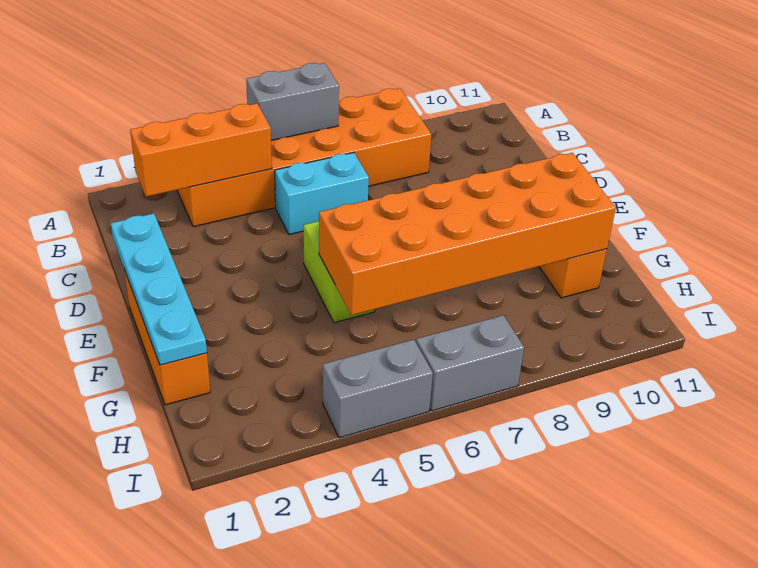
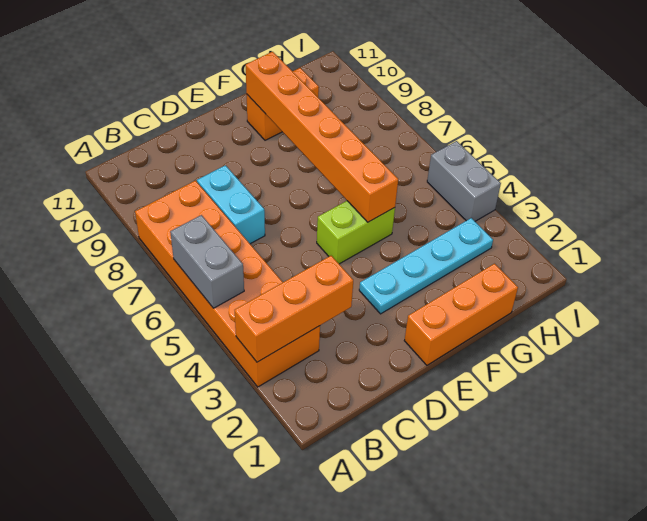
orange 1x3 brick [130,103,272,197] -> orange 1x3 brick turned to [235,256,353,362]
cyan 1x2 brick [275,153,369,235] -> cyan 1x2 brick moved to [197,165,265,244]
cyan 1x4 plate [111,214,207,365] -> cyan 1x4 plate moved to [359,218,493,314]
orange 2x6 brick [319,153,616,315] -> orange 1x6 brick [246,52,398,222]
grey 1x2 brick [416,315,524,411] -> none

